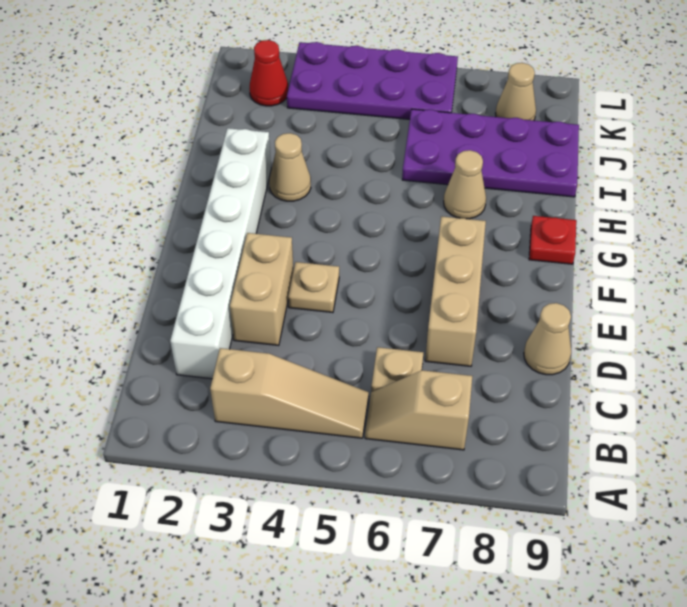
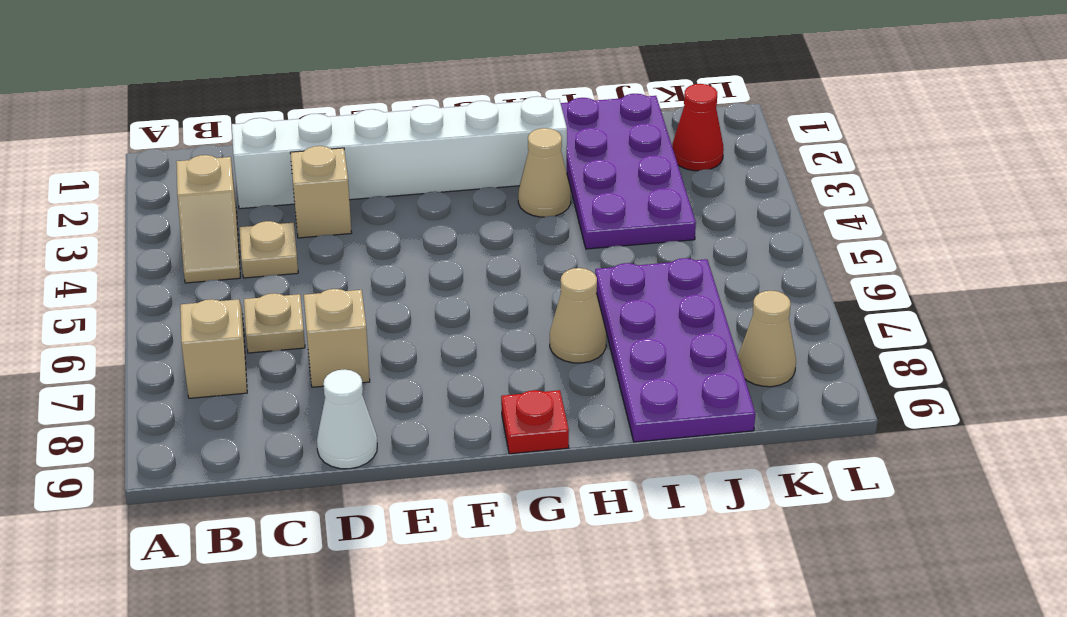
tan 1x3 slope [210,348,369,438] -> tan 1x2 slope [176,155,240,283]
tan 1x2 brick [230,233,293,346] -> tan 1x1 brick [290,146,352,238]
tan 1x3 brick [425,216,486,366] -> tan 1x1 brick [304,289,370,387]
tan 1x1 cone [524,303,571,375] -> white 1x1 cone [317,369,377,469]
tan 1x1 plate [288,262,339,313] -> tan 1x1 plate moved to [239,221,298,278]
purple 2x4 plate [287,42,458,119] -> purple 2x4 plate moved to [561,94,696,249]

